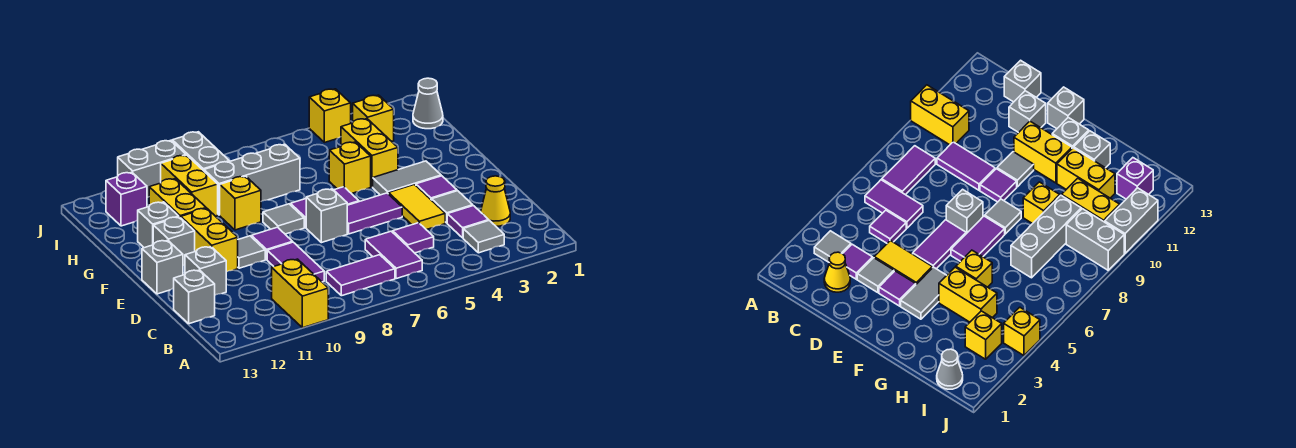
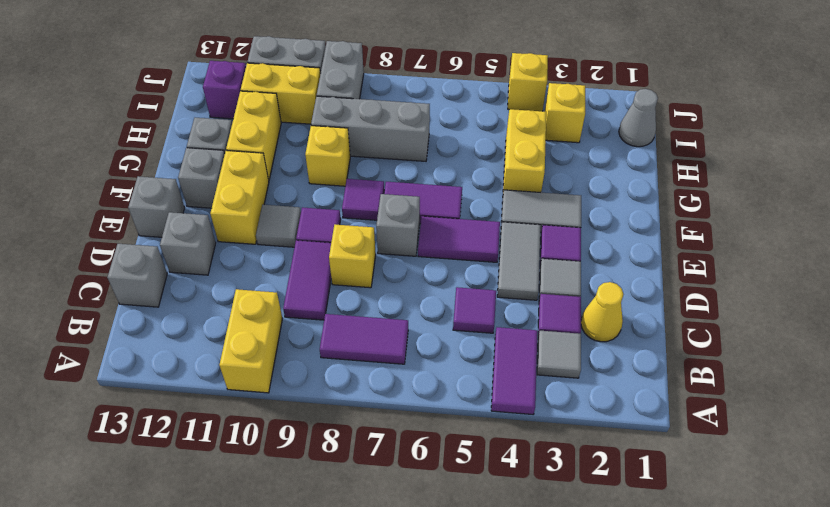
purple 1x2 tile [365,231,422,279] -> purple 1x2 tile moved to [491,327,537,414]
yellow 1x2 tile [388,184,445,230] -> grey 1x2 tile [497,222,541,300]
grey 1x1 tile [263,204,304,234] -> purple 1x1 tile [342,179,384,220]
yellow 1x1 brick [329,142,371,194] -> yellow 1x1 brick moved to [329,224,376,288]
yellow 1x2 brick [161,155,218,216] -> yellow 1x2 brick turned to [241,63,321,124]

